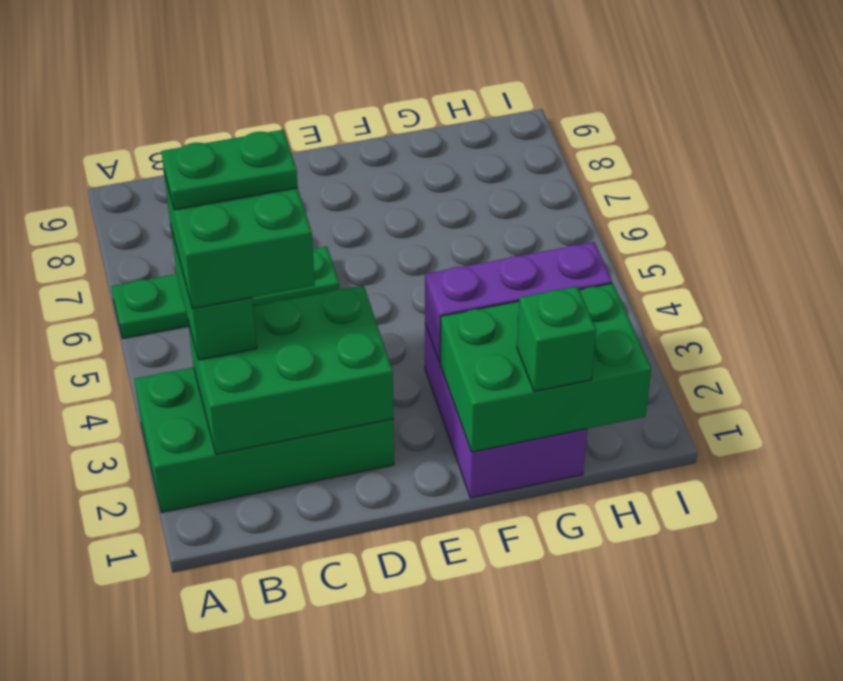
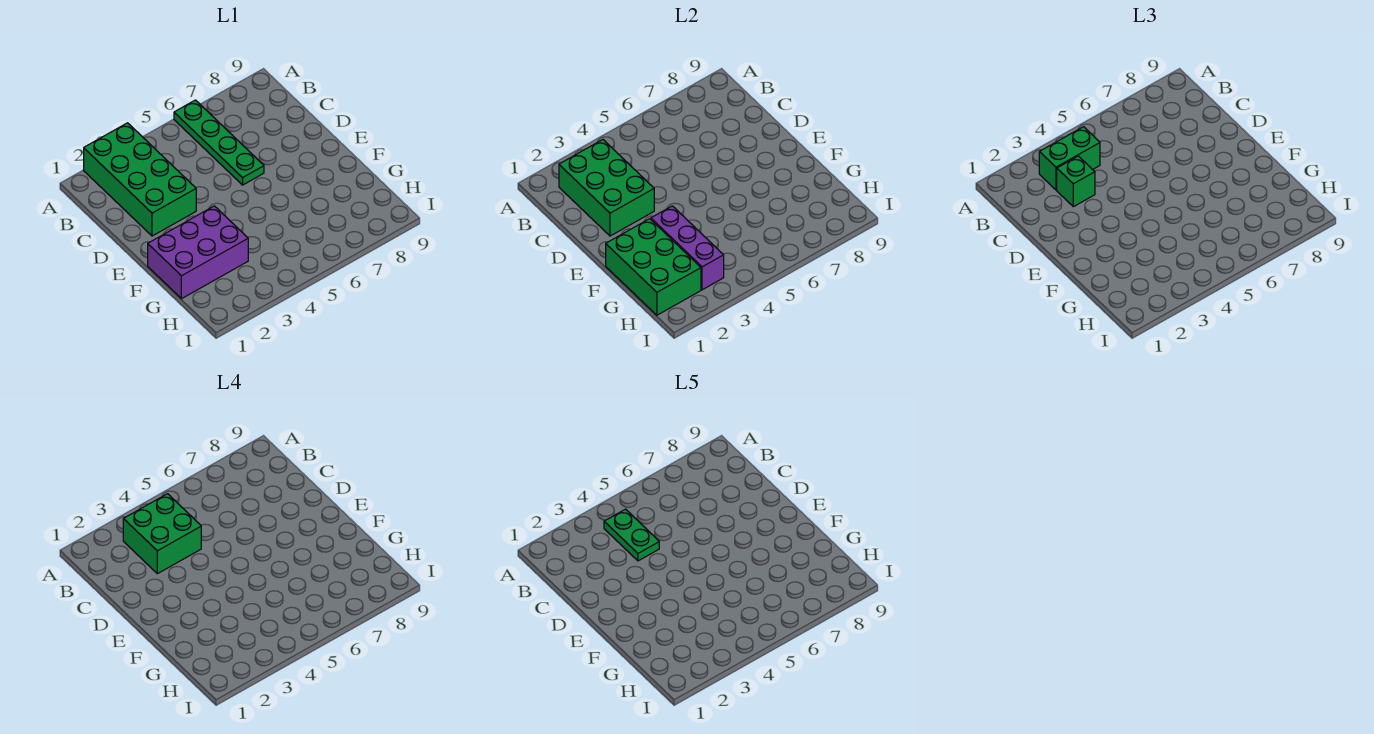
green 1x1 brick [517,286,596,391] -> green 1x1 brick moved to [1057,156,1095,207]

